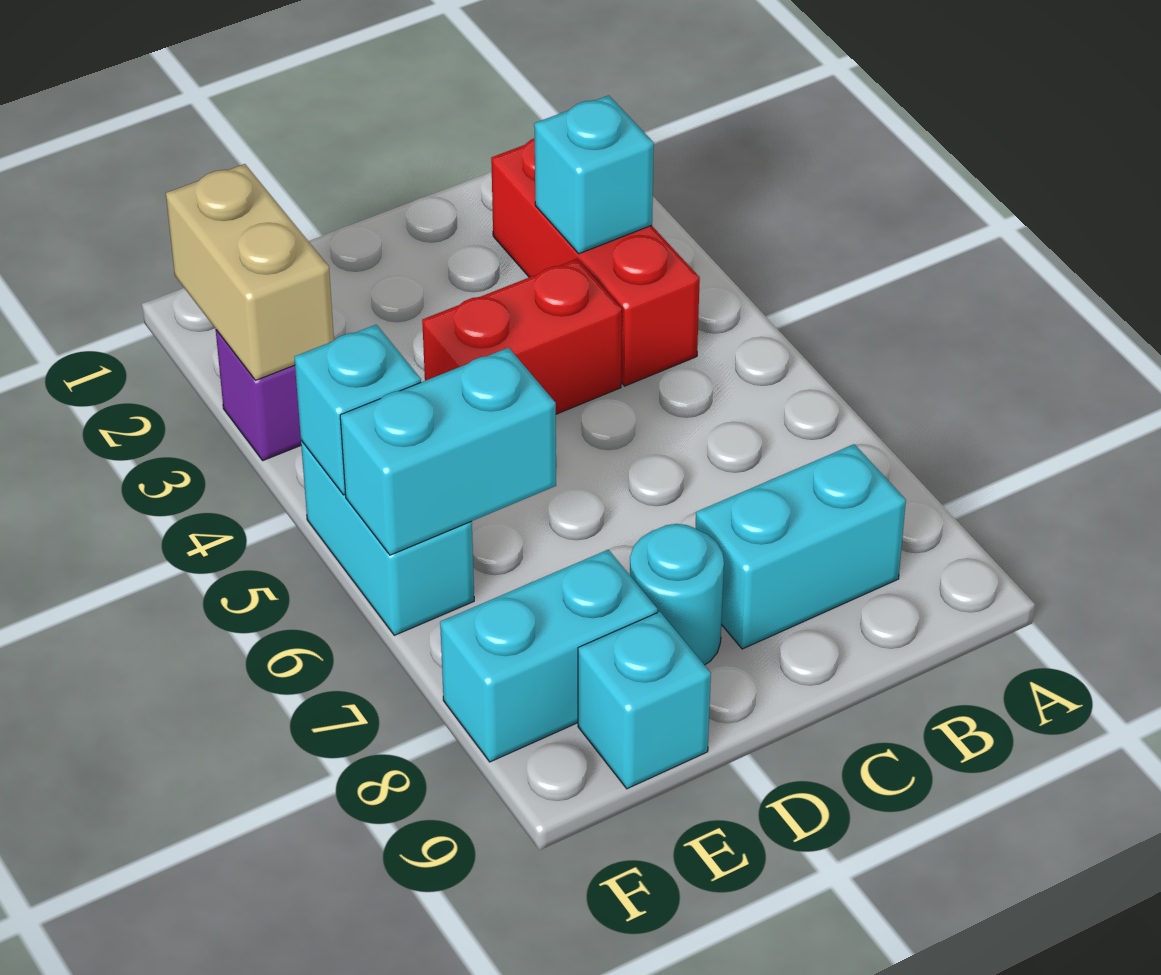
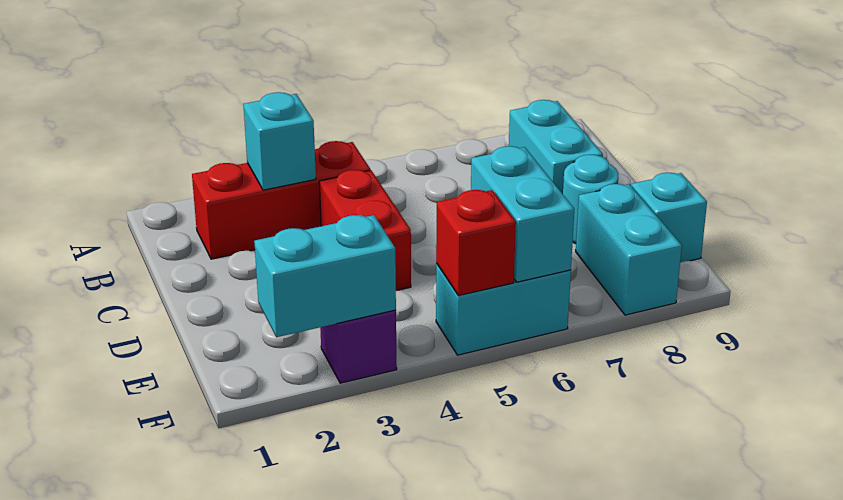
tan 1x2 brick [166,164,334,380] -> cyan 1x2 brick [254,215,396,337]
cyan 1x1 brick [294,325,421,495] -> red 1x1 brick [436,190,516,296]

